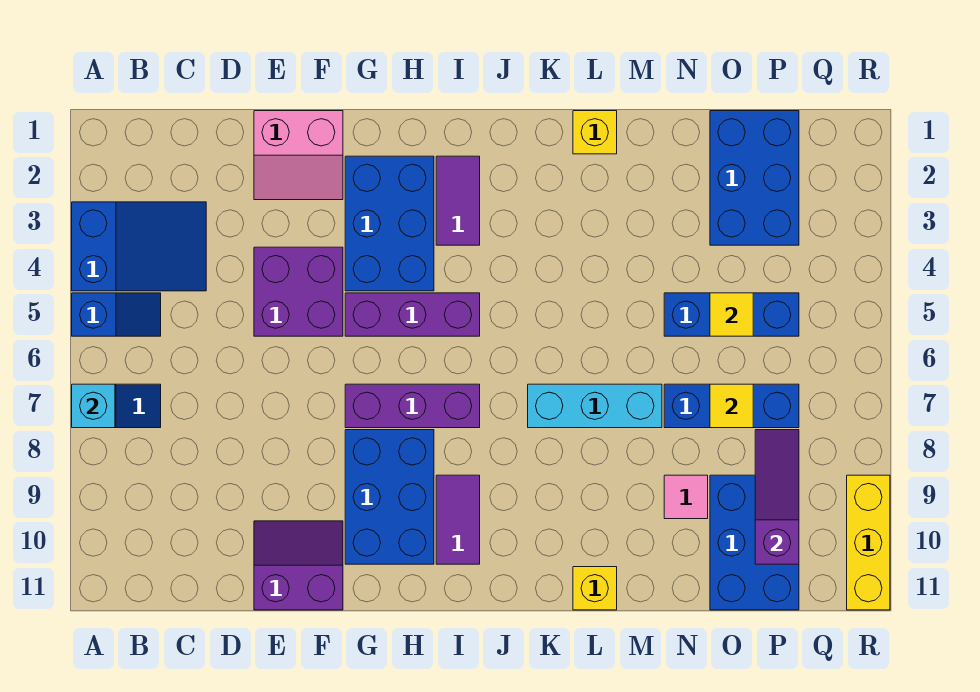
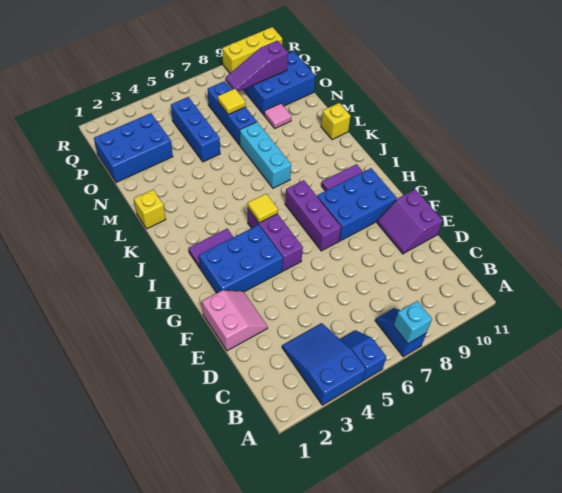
purple 2x2 brick [254,247,343,336] -> none
yellow 1x1 tile [710,293,753,336] -> yellow 1x1 tile moved to [248,194,278,223]

